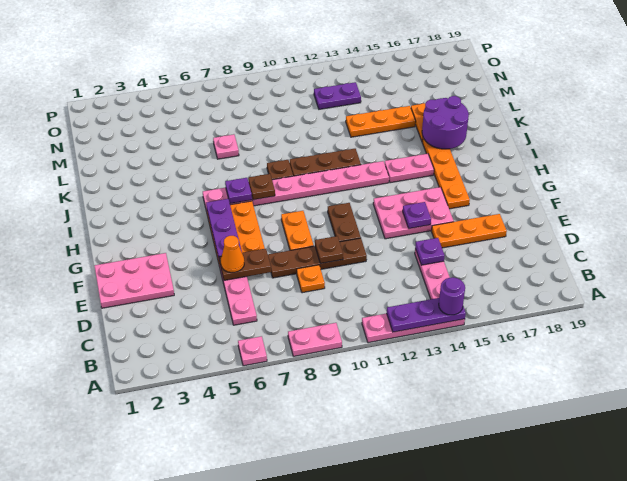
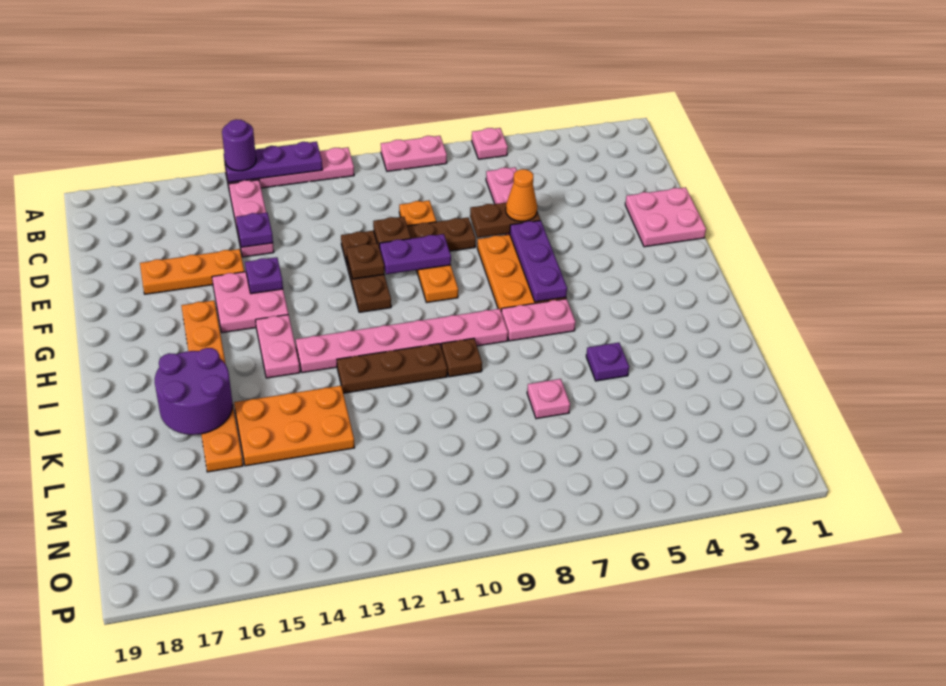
pink 2x3 plate [95,253,174,308] -> pink 2x2 plate [625,187,706,247]
pink 2x3 plate [373,187,454,239] -> pink 2x2 plate [212,272,288,333]
purple 1x1 plate [225,178,252,204] -> purple 1x1 plate moved to [586,343,629,381]
brown 1x1 plate [248,174,275,200] -> brown 1x1 plate moved to [346,243,384,279]
pink 1x2 plate [385,154,434,183] -> pink 1x2 plate turned to [256,315,300,378]
orange 1x3 plate [346,106,416,137] -> orange 2x3 plate [234,386,354,466]
purple 1x2 plate [314,82,361,109] -> purple 1x2 plate moved to [380,234,451,274]

